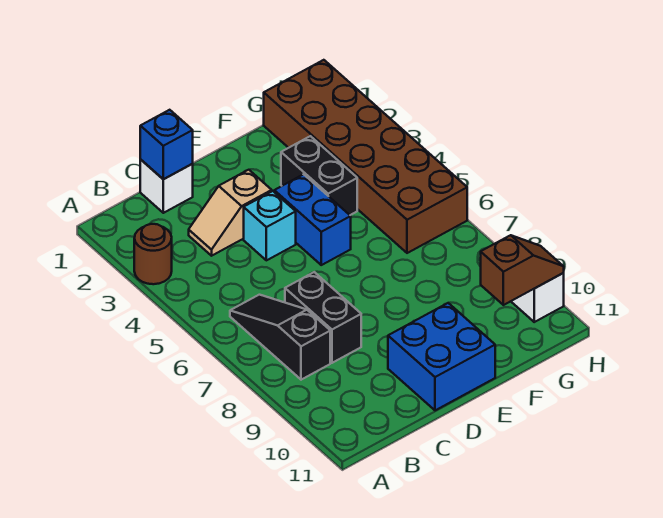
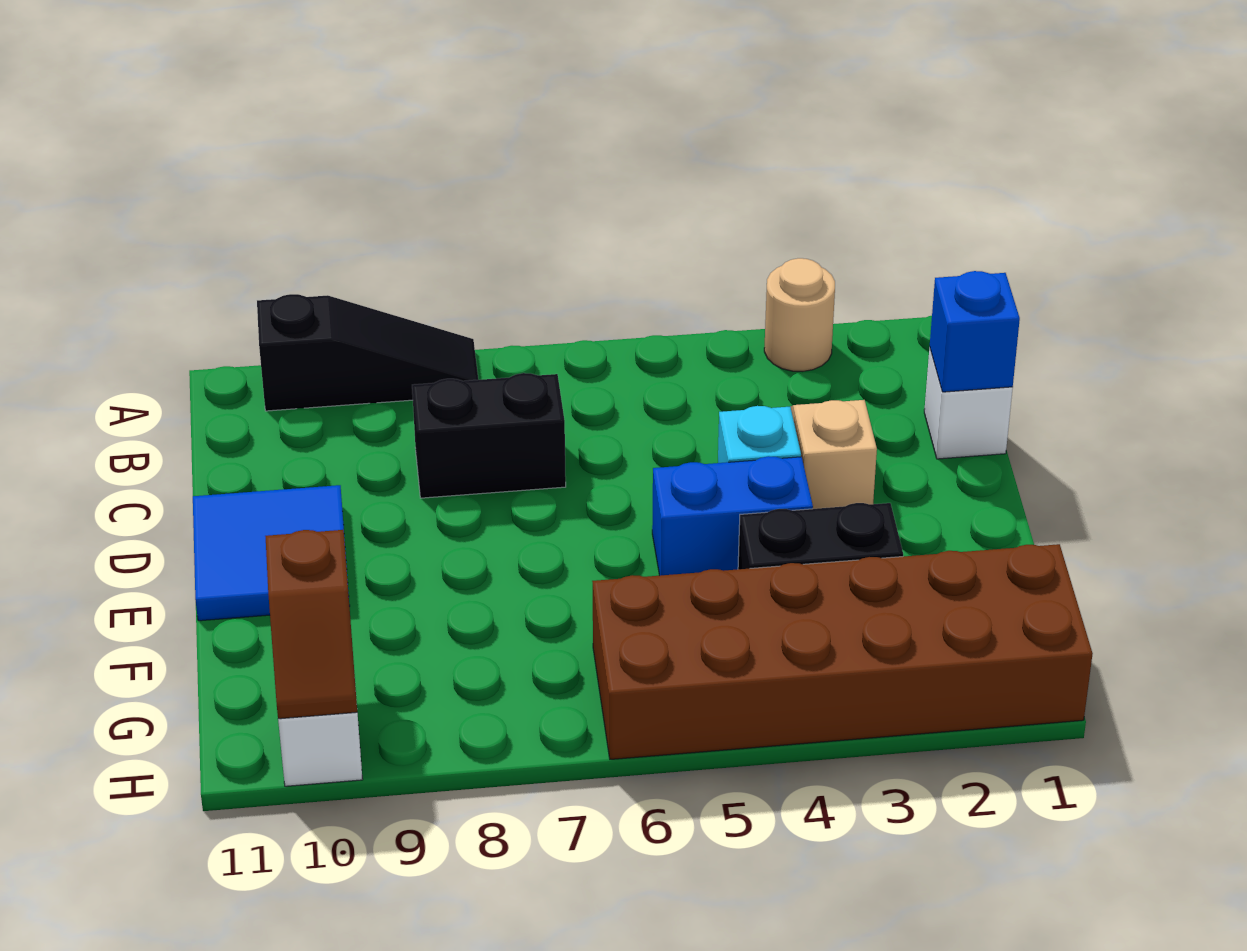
brown 1x1 round brick [134,224,172,284] -> tan 1x1 round brick [764,258,835,372]
black 1x3 slope [230,295,330,380] -> black 1x3 slope moved to [257,294,478,411]
blue 2x2 brick [388,303,495,410] -> blue 2x2 tile [193,485,350,621]

